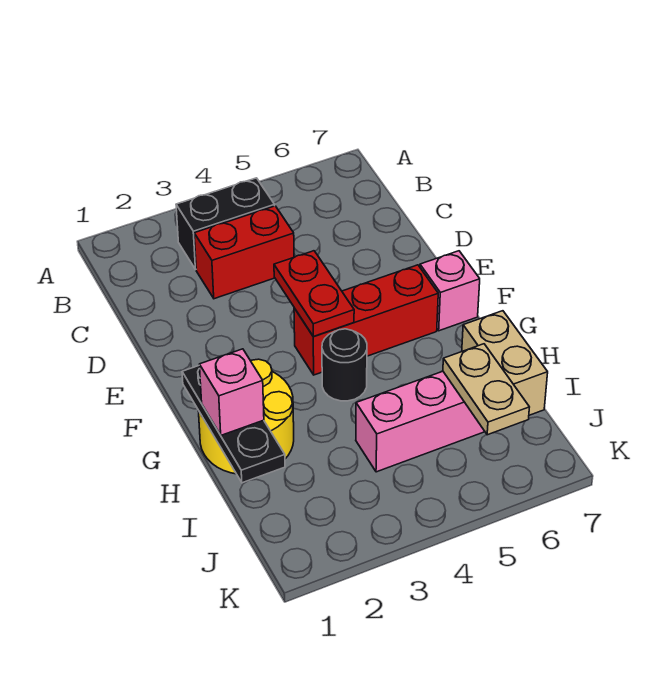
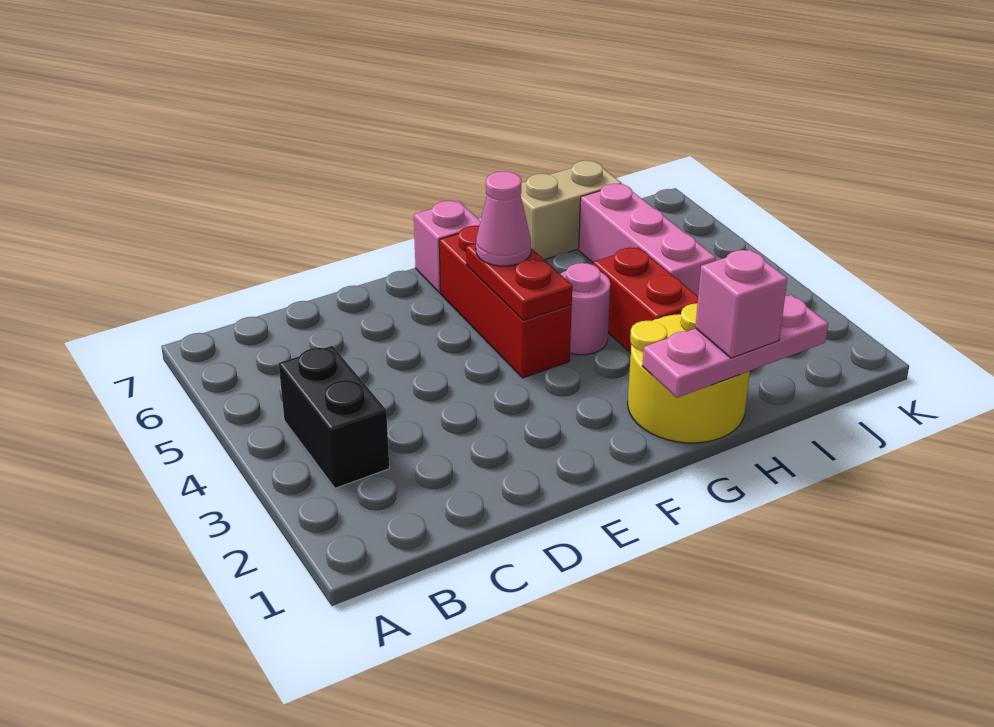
red 1x2 brick [194,206,294,299] -> red 1x2 brick moved to [593,247,698,353]
red 1x2 plate [274,251,354,336] -> red 1x2 plate turned to [466,243,572,320]
none -> pink 1x1 cone [476,171,531,266]
black 1x3 plate [182,365,285,483] -> pink 1x3 plate [642,295,828,398]
black 1x1 round brick [322,329,367,401] -> pink 1x1 round brick [561,263,610,355]
tan 1x2 plate [443,344,529,435] -> none

